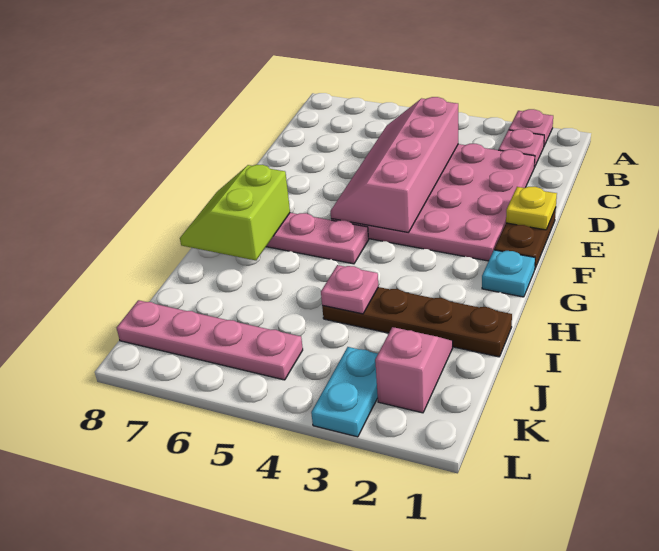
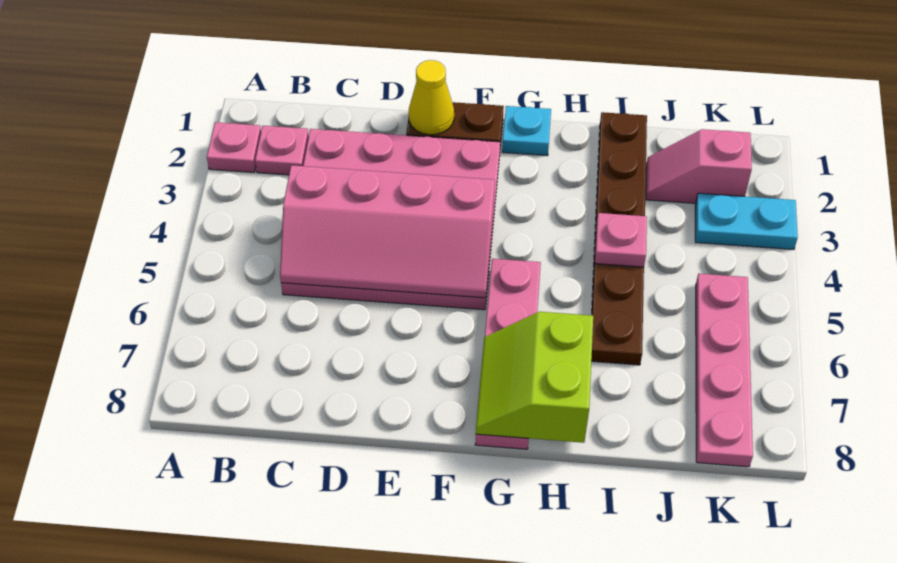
yellow 1x1 plate [506,187,557,230] -> yellow 1x1 cone [409,60,454,135]
lime 2x2 slope [180,165,290,260] -> lime 2x2 slope turned to [476,312,593,443]
brown 1x4 plate [322,287,512,357] -> brown 1x6 plate [591,112,647,365]

